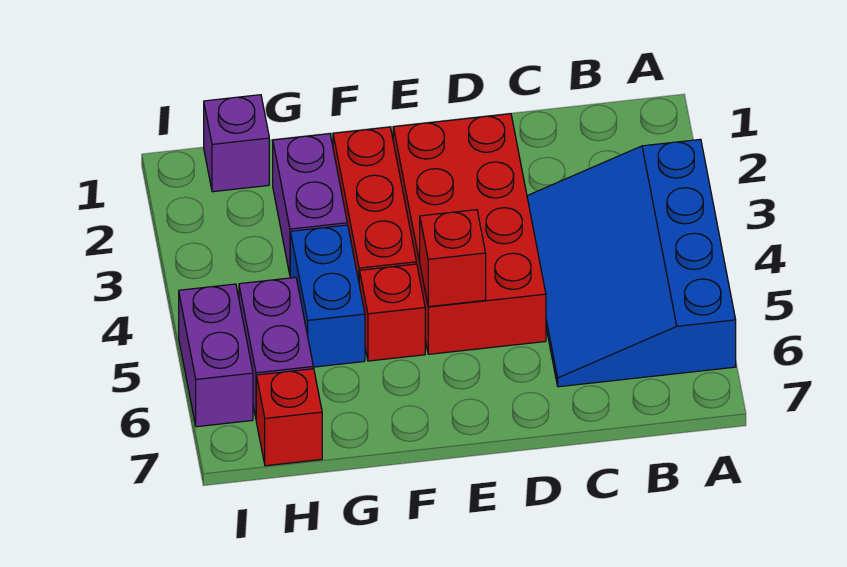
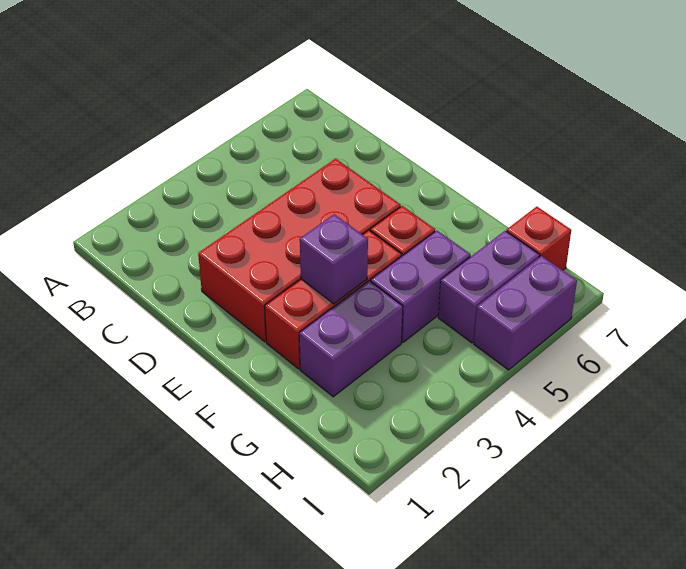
blue 3x4 slope [527,139,736,387] -> none
red 1x1 brick [420,210,486,307] -> none
blue 1x2 brick [290,225,365,367] -> purple 1x2 brick [371,231,471,342]
purple 1x1 brick [204,95,269,192] -> purple 1x1 brick moved to [300,214,368,304]

